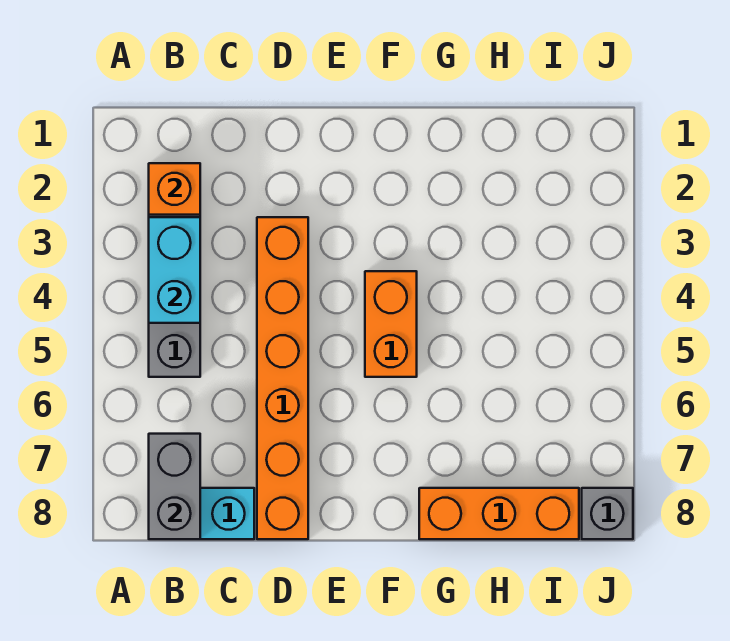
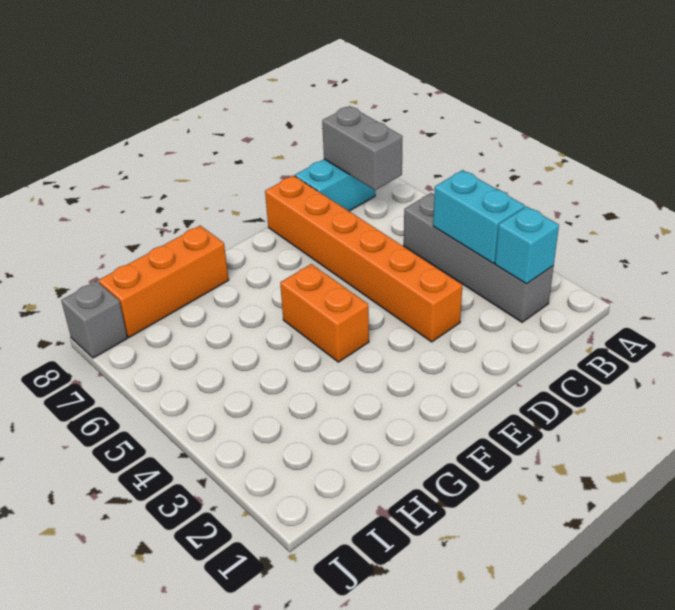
orange 1x1 brick [149,163,200,215] -> cyan 1x1 brick [495,206,559,284]

